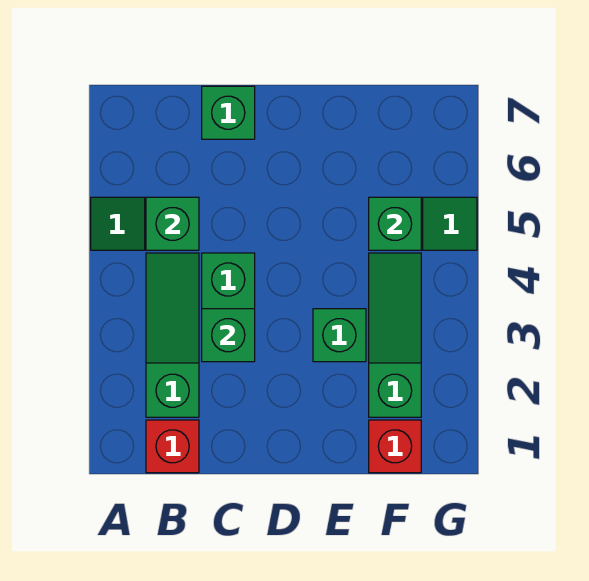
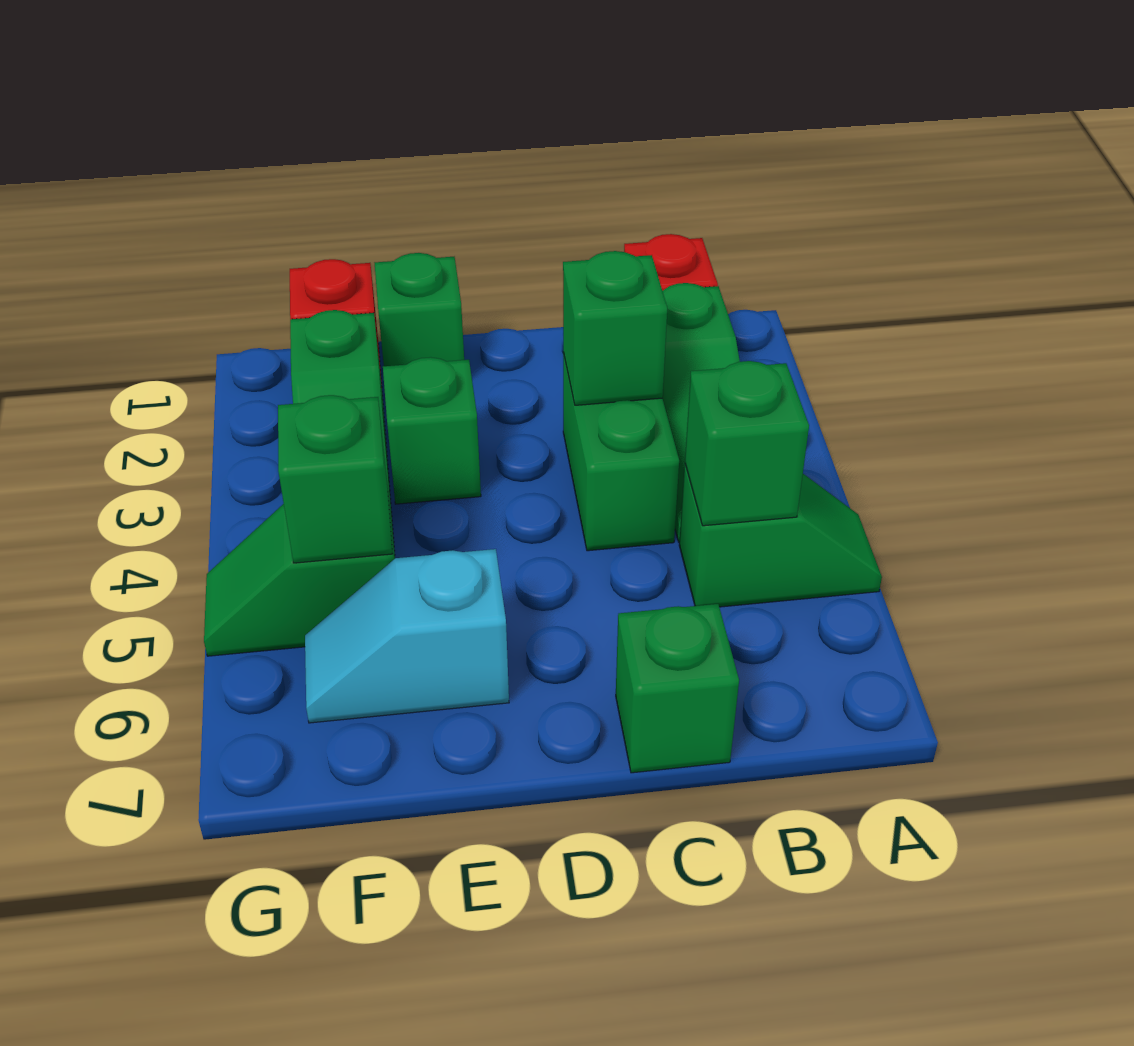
none -> green 1x1 brick [375,253,464,366]
none -> cyan 1x2 slope [305,549,509,723]

